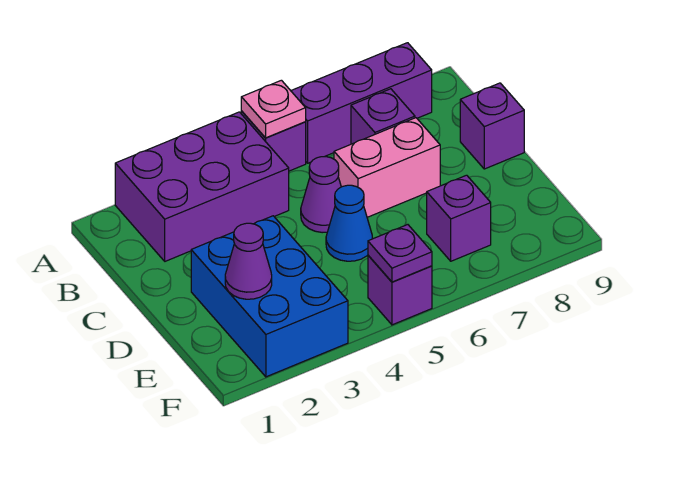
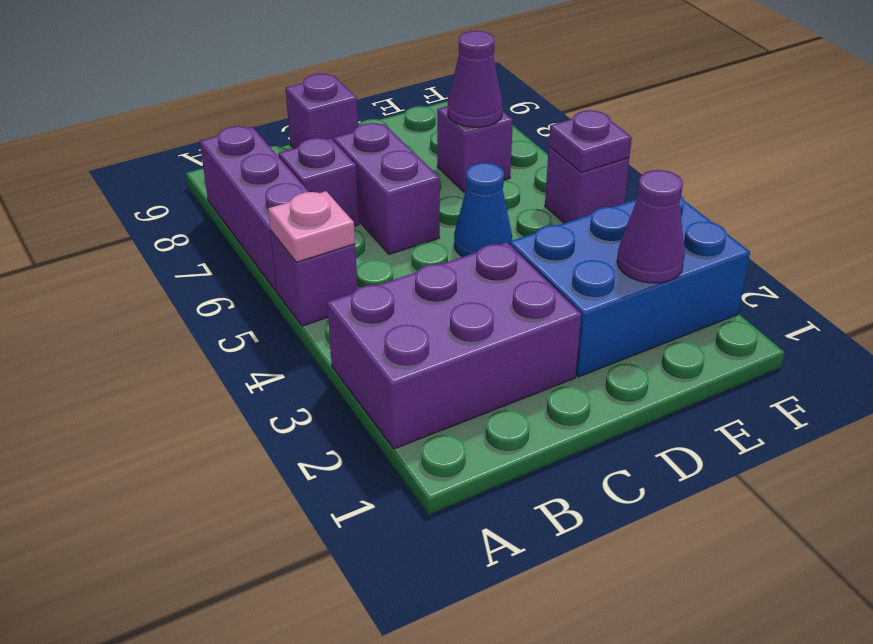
purple 2x3 brick [115,112,289,261] -> purple 2x3 brick turned to [327,242,581,449]
purple 1x1 cone [301,157,341,233] -> purple 1x1 cone moved to [448,31,503,127]
pink 1x2 brick [334,118,440,217] -> purple 1x2 brick [334,123,440,254]

